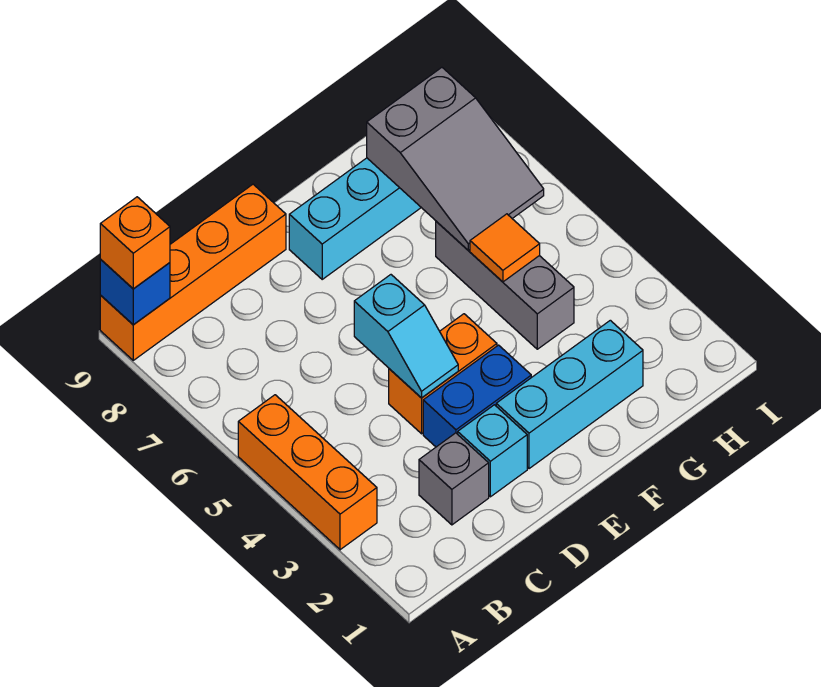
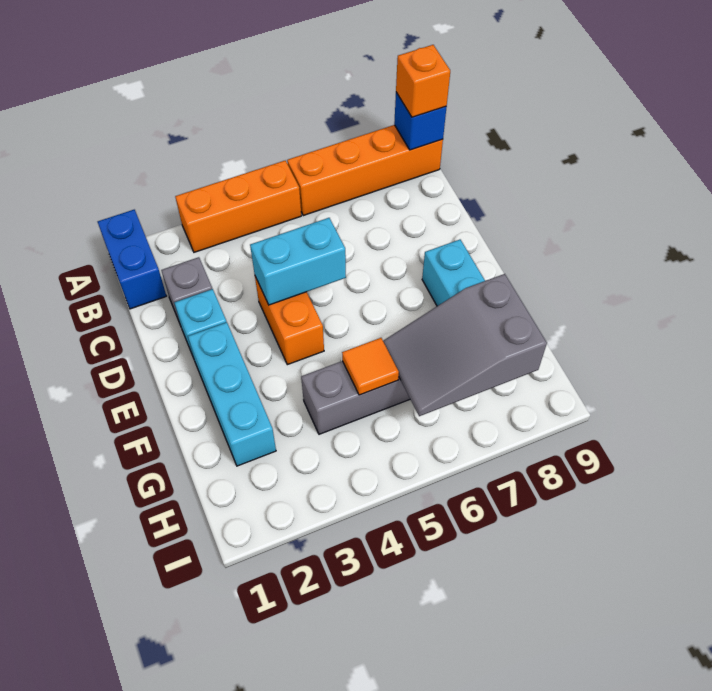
orange 1x4 brick [100,184,286,360] -> orange 1x4 brick turned to [287,125,443,216]
blue 1x2 brick [423,345,531,447] -> blue 1x2 brick moved to [98,210,166,309]
cyan 1x2 slope [354,275,458,398] -> cyan 1x2 brick [250,218,346,305]

